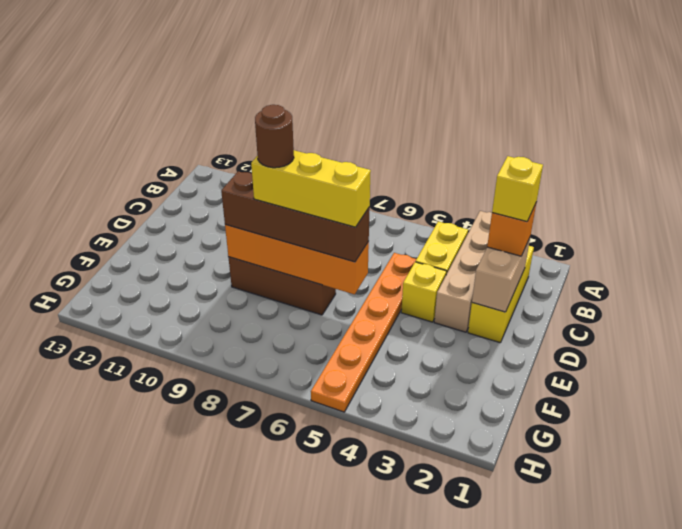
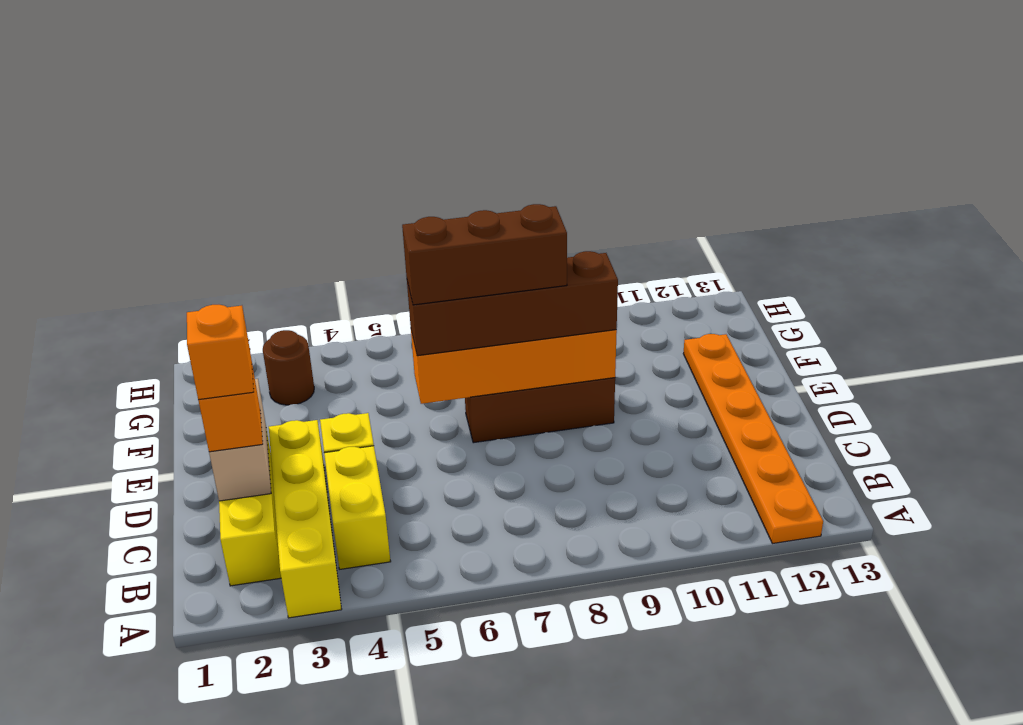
tan 1x4 brick [434,211,492,332] -> yellow 1x4 brick [269,420,342,618]
yellow 1x1 brick [492,156,543,221] -> orange 1x1 brick [187,305,254,400]
orange 1x6 plate [311,253,416,412] -> orange 1x6 plate moved to [683,334,823,544]
yellow 1x3 brick [251,150,371,227] -> brown 1x3 brick [402,204,567,305]
brown 1x1 round brick [255,105,294,168] -> brown 1x1 round brick moved to [263,330,314,405]

